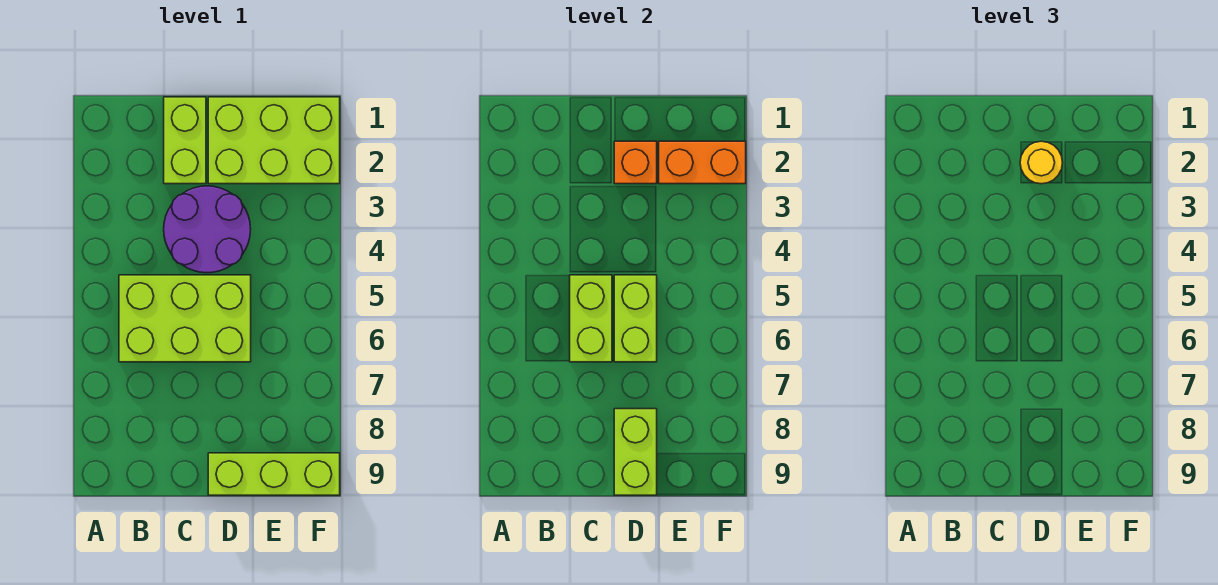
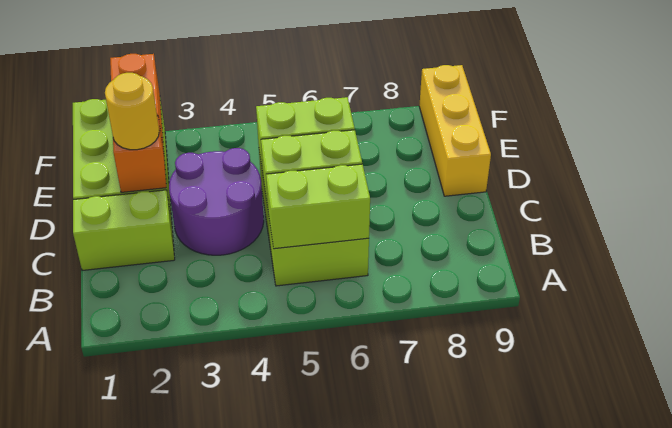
lime 1x2 brick [614,409,657,495] -> lime 1x2 brick moved to [266,164,370,249]
lime 1x3 brick [208,453,340,495] -> yellow 1x3 brick [419,65,491,196]

